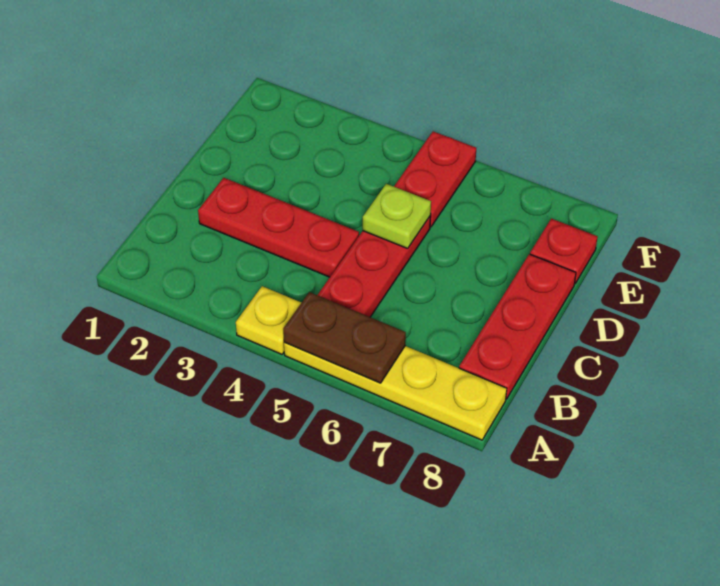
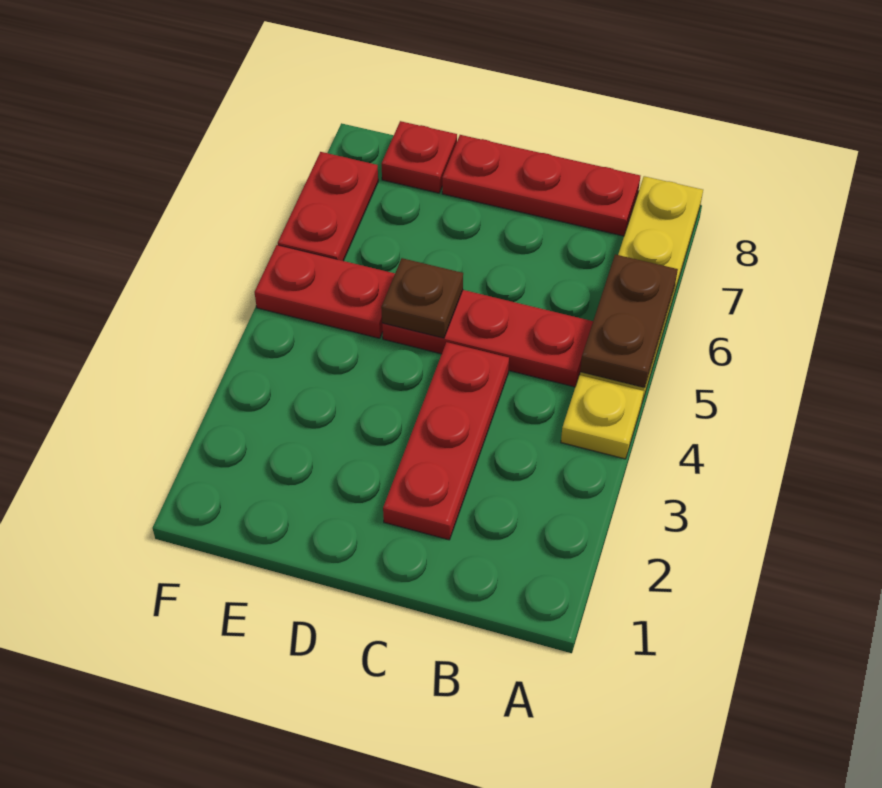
lime 1x1 plate [363,184,431,248] -> brown 1x1 plate [381,258,463,338]
none -> red 1x2 plate [278,152,378,261]

